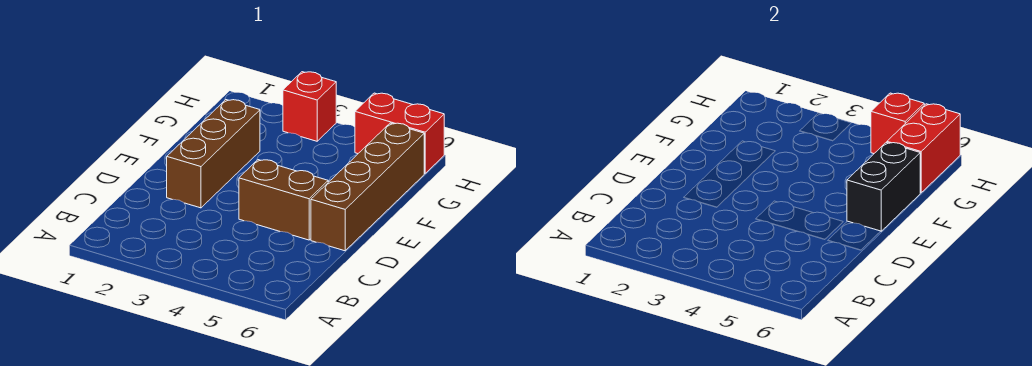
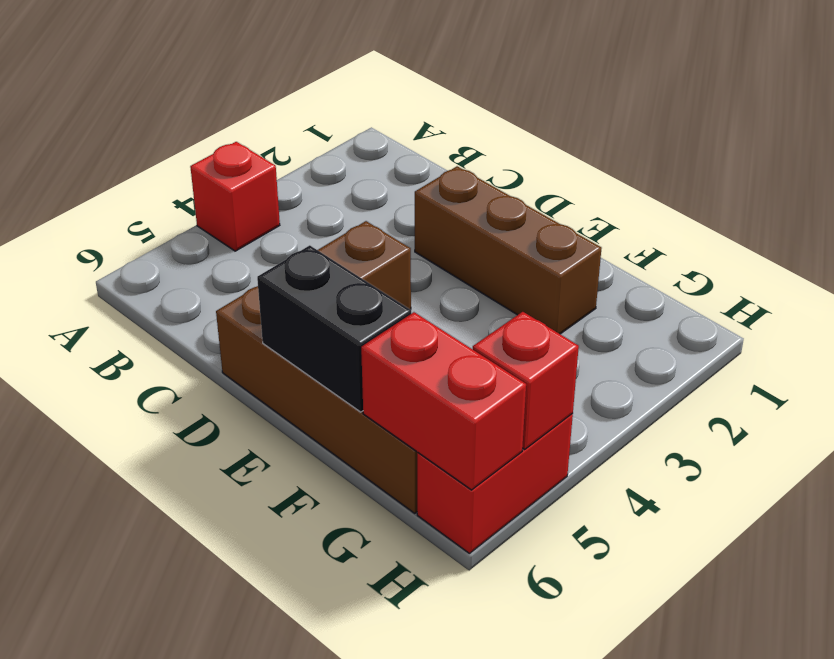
red 1x1 brick [283,72,336,141] -> red 1x1 brick moved to [190,142,280,251]

